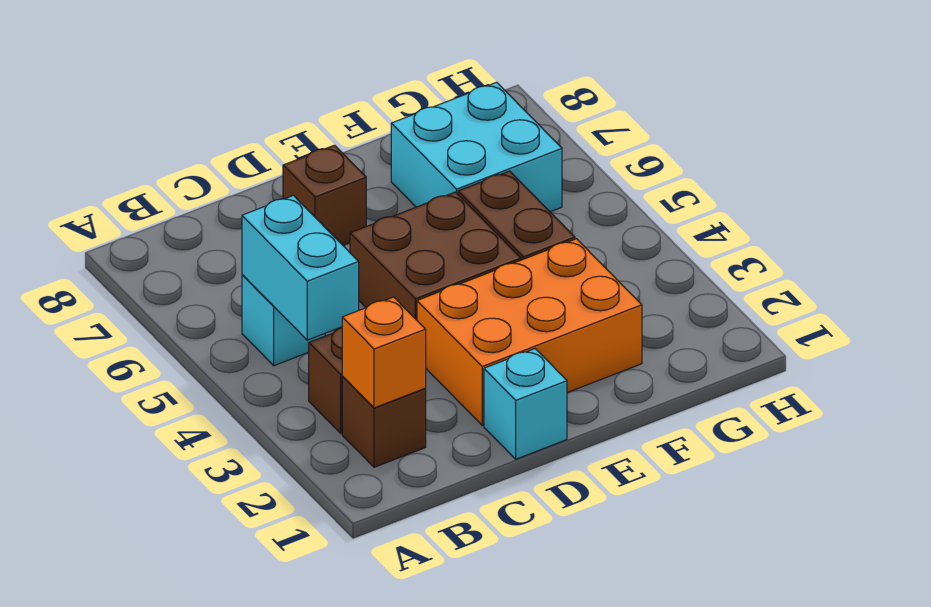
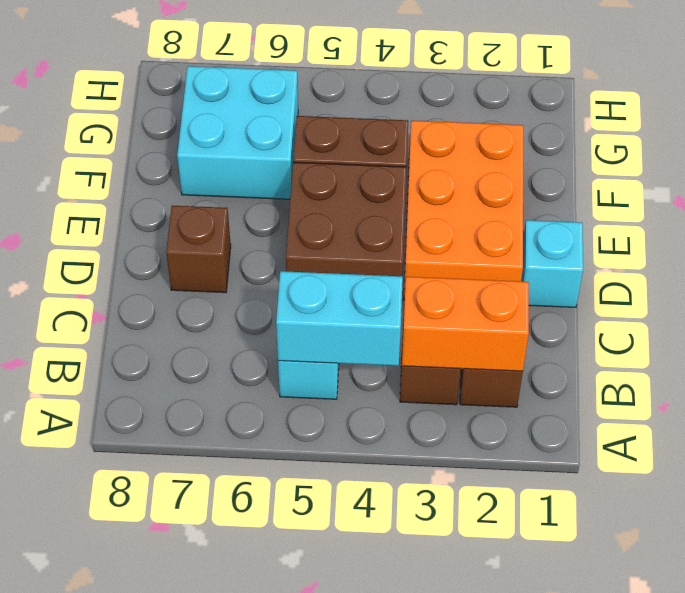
orange 1x1 brick [342,297,426,408] -> orange 1x2 brick [402,277,529,371]

